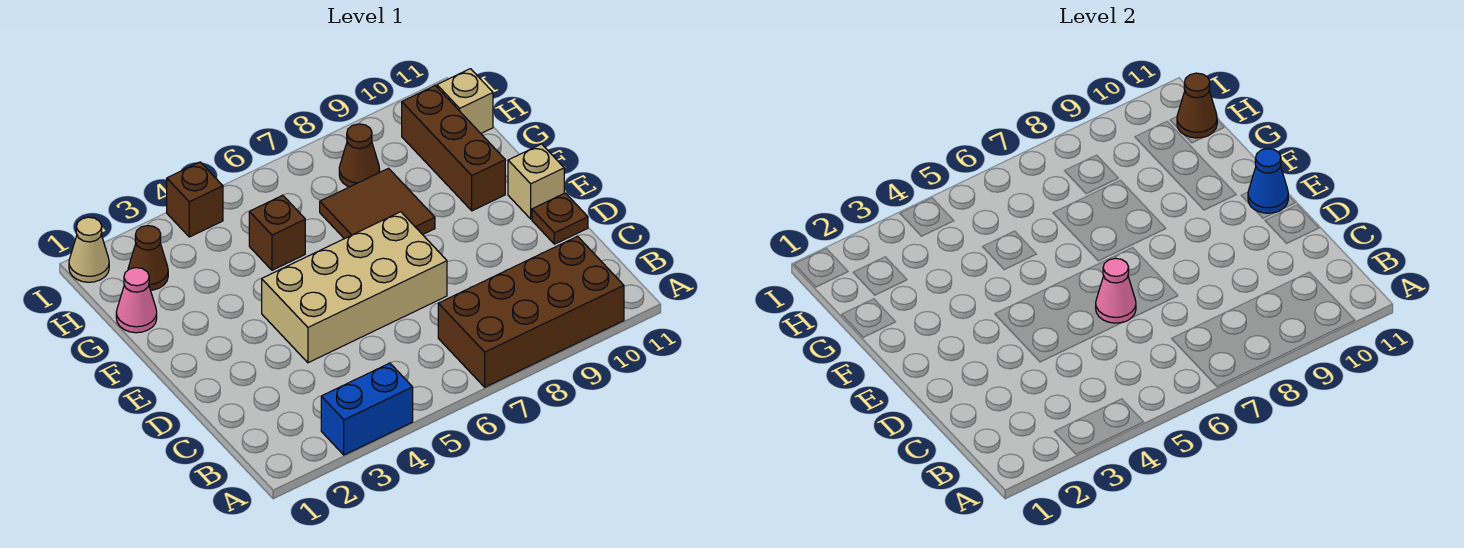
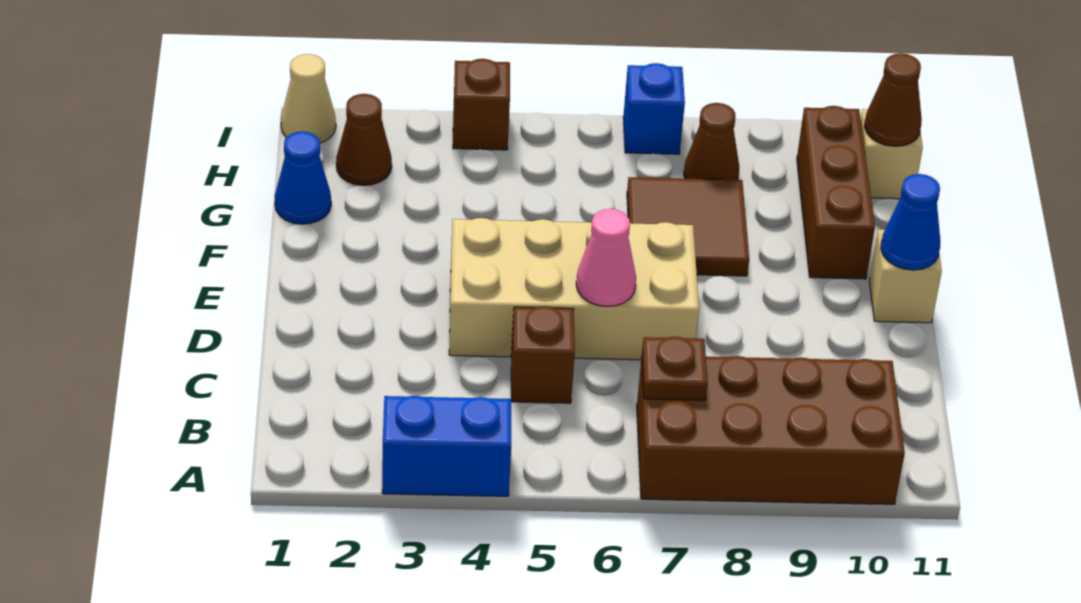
brown 1x1 plate [532,193,588,244] -> brown 1x1 plate moved to [642,337,707,400]
pink 1x1 cone [116,268,157,333] -> blue 1x1 cone [275,131,331,224]
brown 1x1 brick [249,195,305,270] -> brown 1x1 brick moved to [511,306,575,403]
none -> blue 1x1 brick [623,63,685,154]

